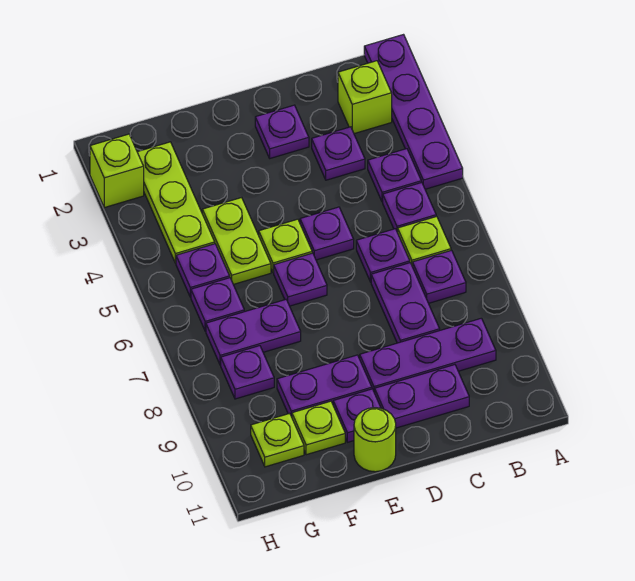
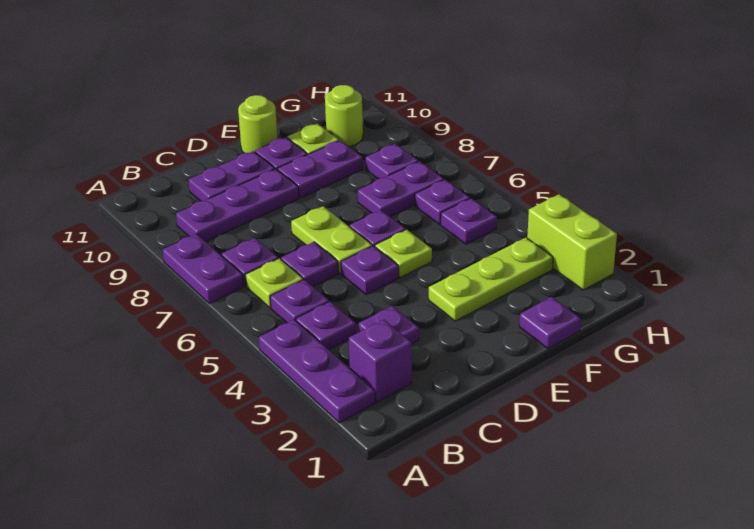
purple 1x4 plate [364,35,463,189] -> purple 1x3 plate [259,320,375,423]
lime 1x1 brick [338,61,392,134] -> purple 1x1 brick [349,320,412,402]
purple 1x2 plate [371,263,440,343] -> purple 1x2 plate moved to [163,234,244,304]
purple 1x1 plate [255,105,309,158] -> purple 1x1 plate moved to [519,297,581,349]
lime 1x2 plate [202,198,271,284] -> lime 1x2 plate moved to [291,206,372,273]
lime 1x3 plate [137,142,215,263] -> lime 1x3 plate turned to [429,237,553,321]
lime 1x1 plate [251,413,304,467] -> lime 1x1 round brick [325,85,363,146]
lime 1x1 brick [90,134,144,208] -> lime 1x2 brick [527,194,617,290]

